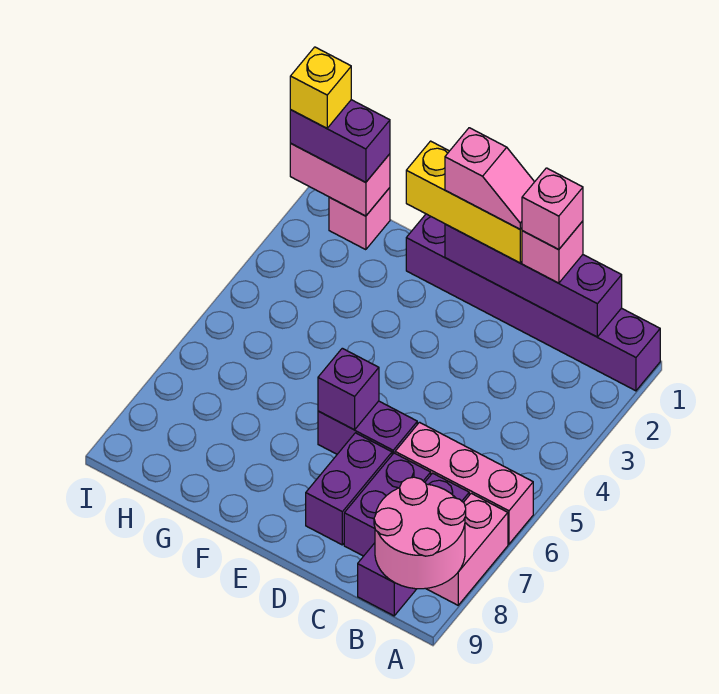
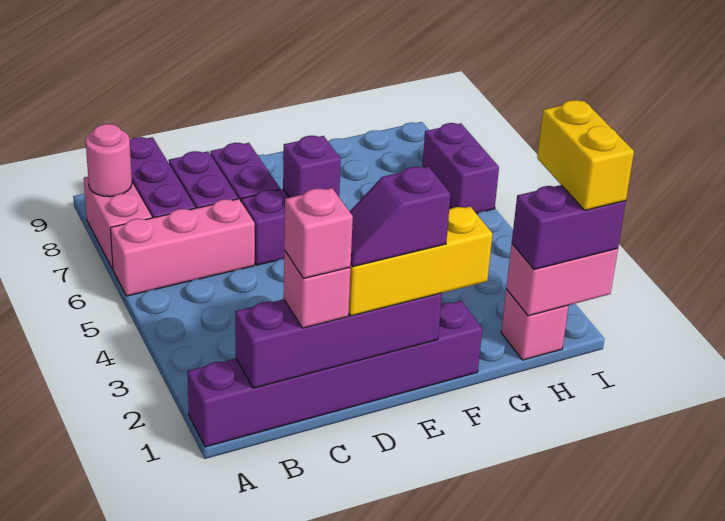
pink 2x2 round brick [374,477,466,589] -> pink 1x1 round brick [86,124,132,197]
pink 1x2 slope [445,128,534,229] -> purple 1x2 slope [350,167,451,267]
yellow 1x1 brick [290,47,351,128] -> yellow 1x2 brick [537,100,634,210]
none -> purple 1x2 brick [422,123,499,213]

